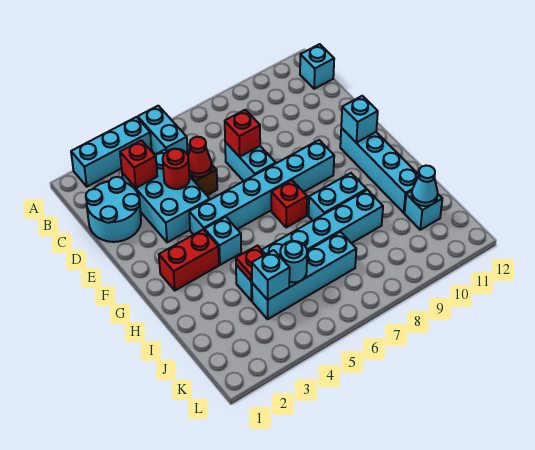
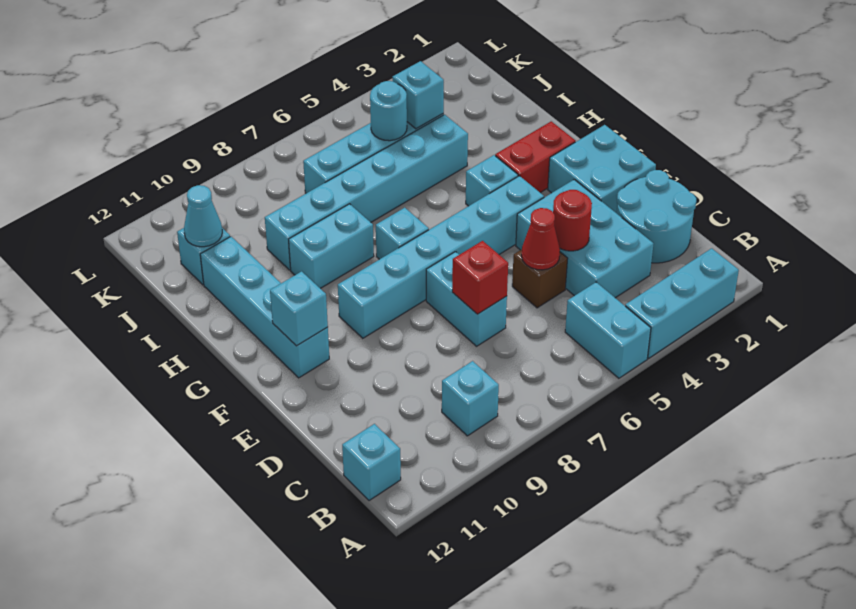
none -> cyan 1x1 brick [442,361,499,436]
red 1x1 brick [120,140,157,188] -> none
none -> cyan 2x2 brick [548,125,656,213]
red 1x1 brick [271,180,307,228] -> cyan 1x1 brick [376,208,429,259]
red 1x1 plate [236,246,265,281] -> none

